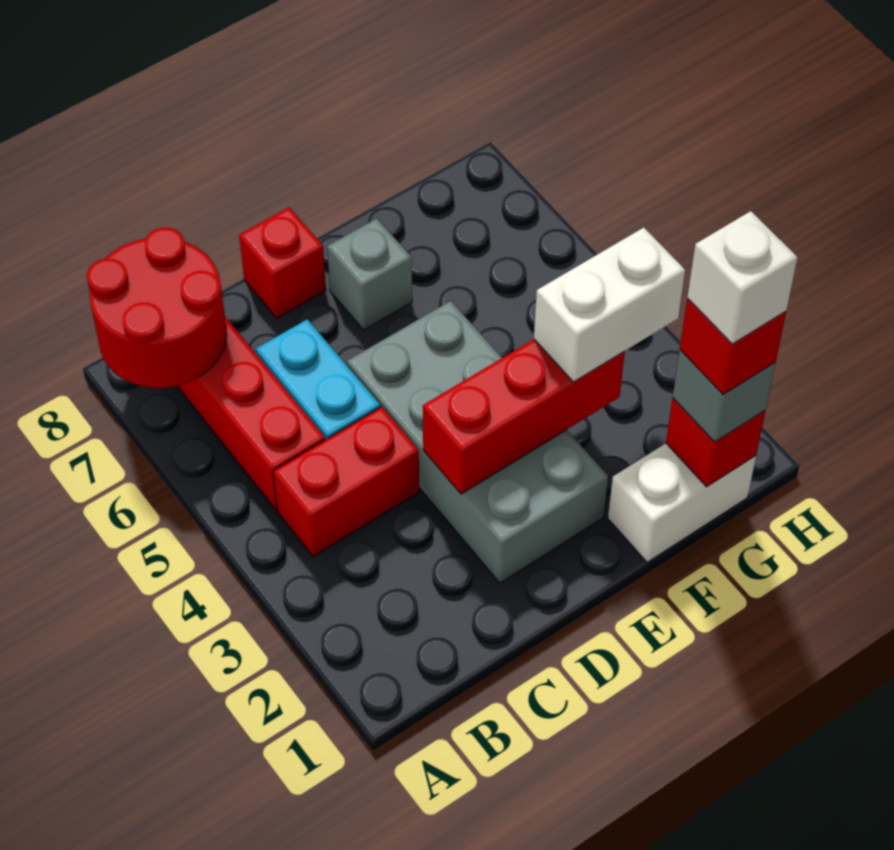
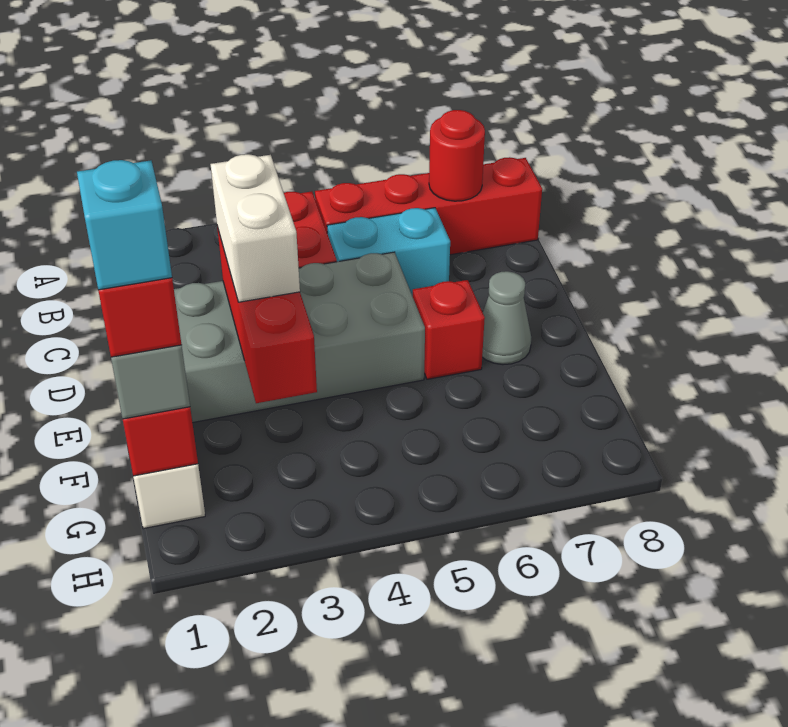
red 2x2 round brick [87,228,227,388] -> red 1x1 round brick [429,110,485,201]
red 1x1 brick [239,207,326,318] -> red 1x1 brick moved to [413,280,485,379]
grey 1x1 brick [327,219,412,330] -> grey 1x1 cone [482,271,531,365]
white 1x2 brick [534,228,685,382] -> white 1x2 brick moved to [211,154,300,302]
white 1x1 brick [687,211,798,344] -> cyan 1x1 brick [77,160,172,290]

